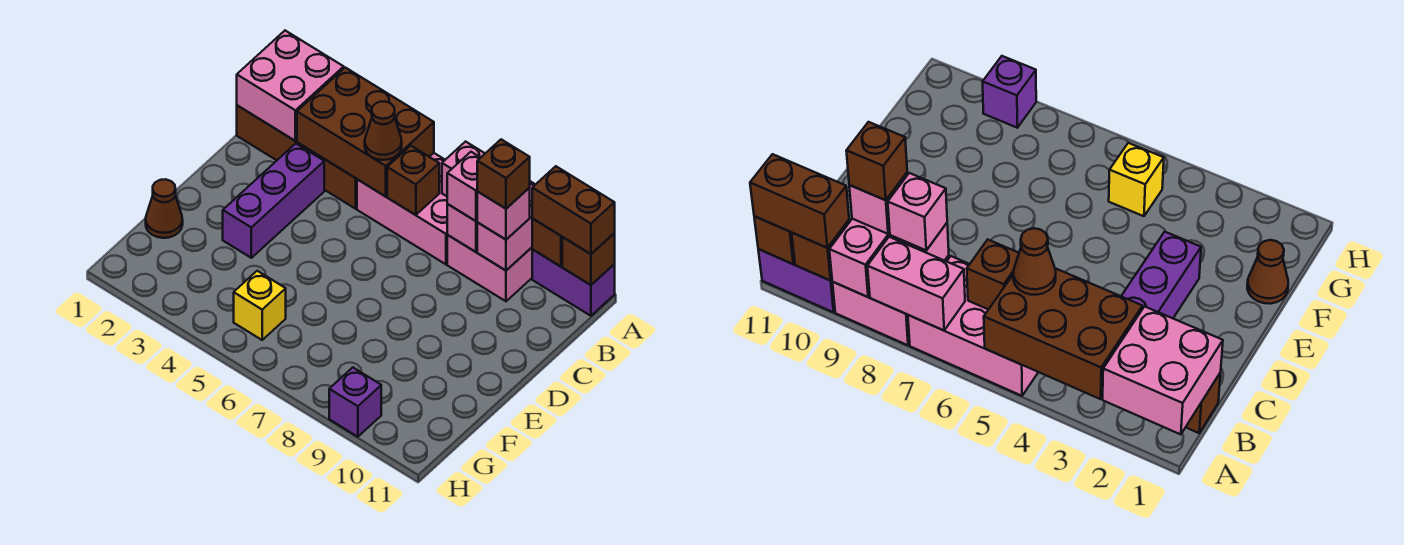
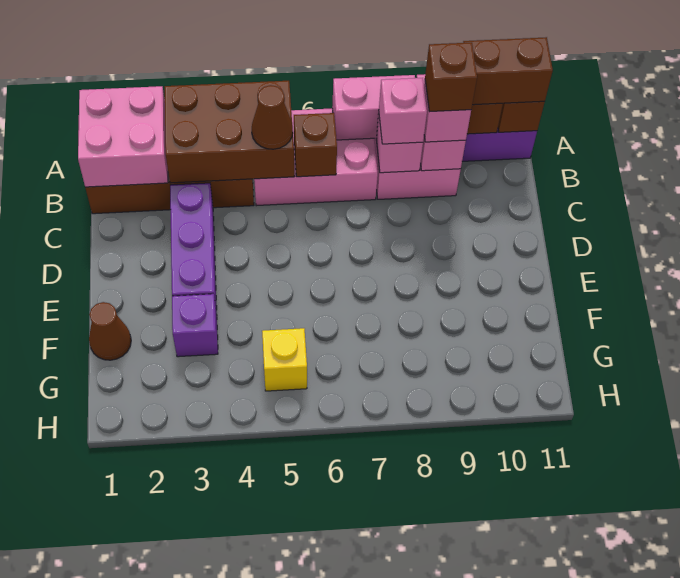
purple 1x1 brick [329,367,381,437] -> purple 1x1 brick moved to [172,294,218,357]

